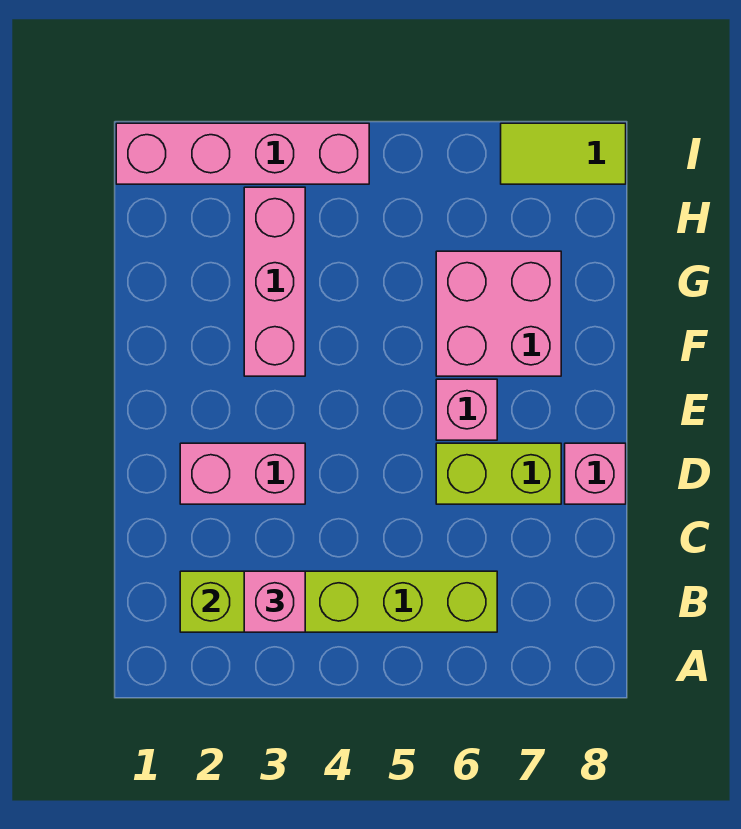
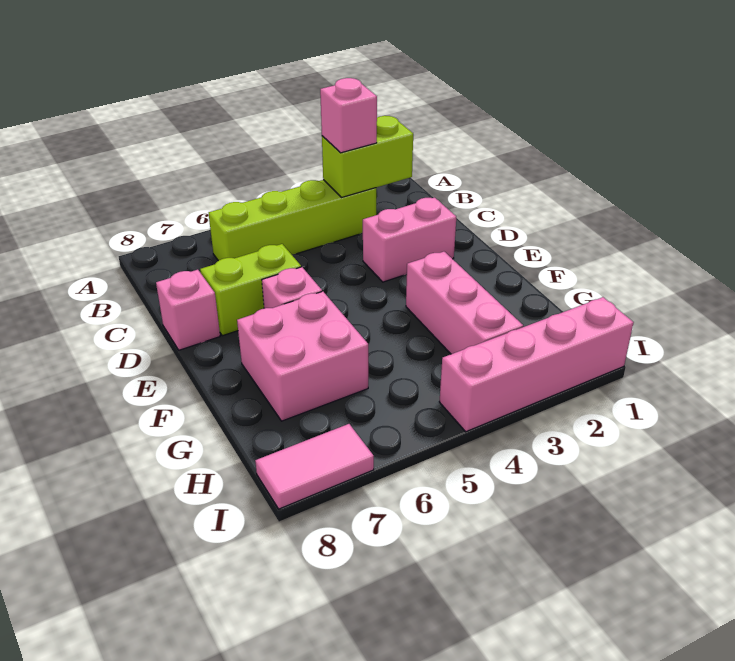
lime 1x2 tile [501,123,626,184] -> pink 1x2 tile [255,424,374,509]

